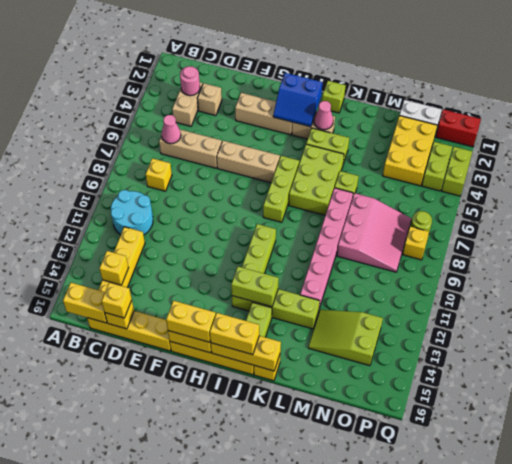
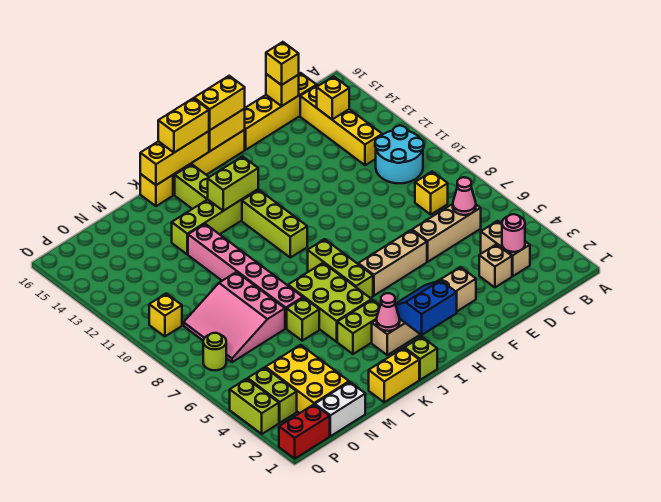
yellow 1x2 brick [63,283,107,323] -> yellow 1x2 brick moved to [369,348,419,402]
lime 2x3 slope [308,310,383,366] -> none
yellow 1x1 brick [403,227,429,260] -> yellow 1x1 brick moved to [149,294,182,337]

